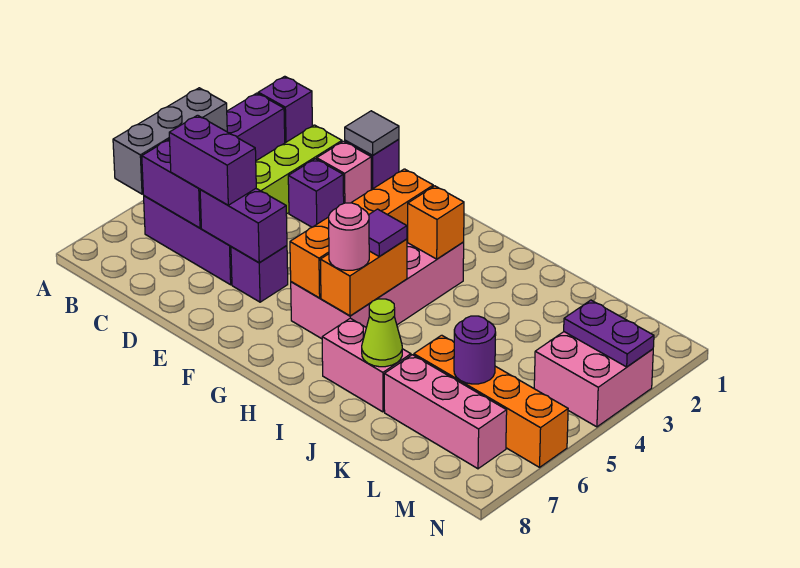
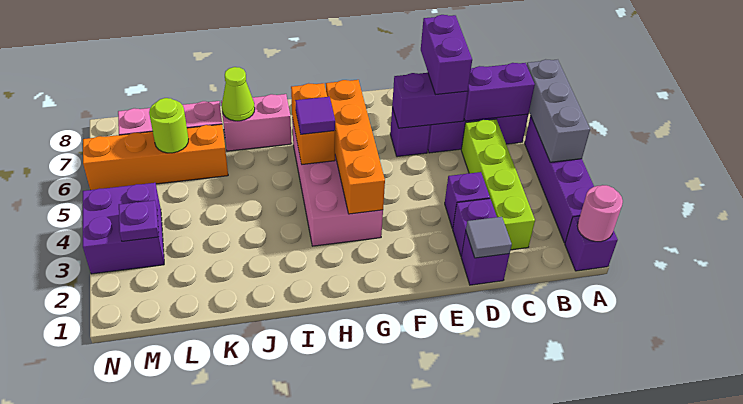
purple 1x2 brick [169,115,256,205] -> purple 1x2 brick turned to [421,15,472,95]
pink 1x1 brick [317,141,372,203] -> purple 1x1 brick [453,199,497,256]
orange 1x1 brick [408,186,464,259] -> none
pink 1x1 round brick [329,203,369,270] -> pink 1x1 round brick moved to [577,185,623,242]
purple 1x1 round brick [454,316,496,384] -> lime 1x1 round brick [149,98,189,153]
pink 2x2 brick [534,332,653,427] -> purple 2x2 brick [83,183,164,274]
purple 1x2 plate [564,300,654,367] -> purple 1x1 plate [119,200,159,241]

